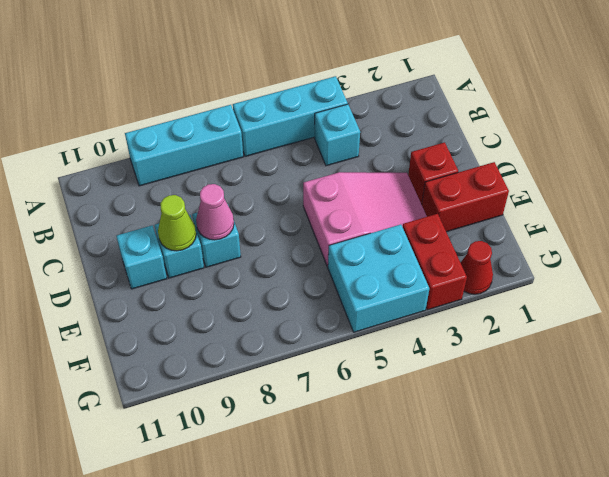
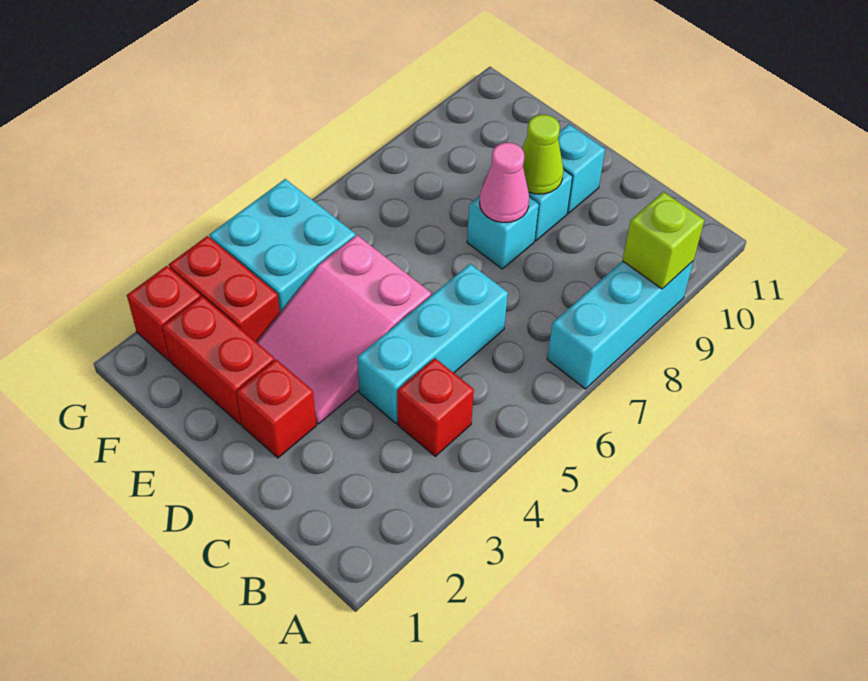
cyan 1x3 brick [233,76,348,156] -> cyan 1x3 brick moved to [358,264,508,423]
none -> lime 1x1 brick [622,192,704,289]
cyan 1x1 brick [315,104,360,166] -> red 1x1 brick [397,358,474,456]
red 1x2 brick [422,162,509,232] -> red 1x2 brick turned to [162,296,275,425]
red 1x1 cone [461,241,493,294] -> red 1x1 brick [127,266,201,361]

